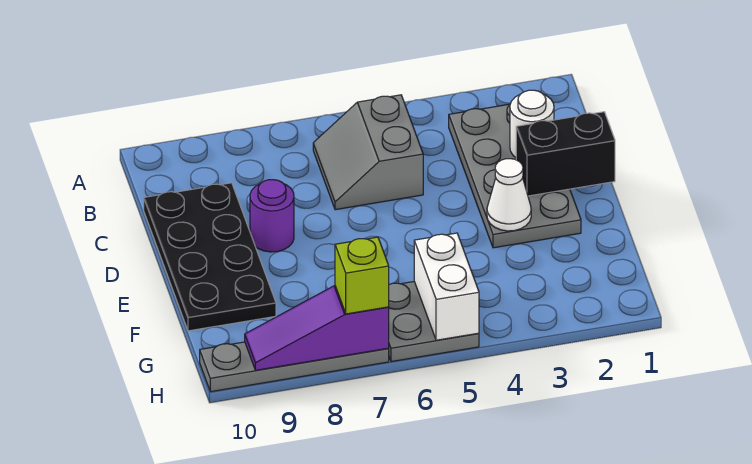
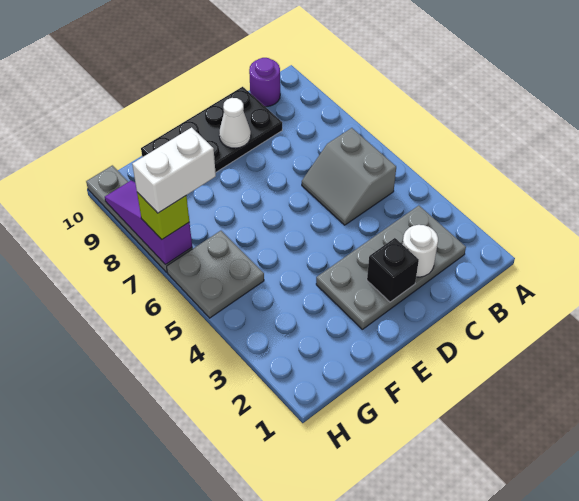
grey 2x2 slope [313,95,423,210] -> grey 2x2 slope turned to [302,128,396,225]
black 1x2 brick [516,112,615,196] -> black 1x1 brick [367,238,419,302]
purple 1x1 round brick [250,180,294,252] -> purple 1x1 round brick moved to [249,58,280,107]
white 1x1 cone [487,159,531,231] -> white 1x1 cone moved to [219,98,251,148]
white 1x2 brick [414,233,479,340] -> white 1x2 brick moved to [132,127,216,213]

